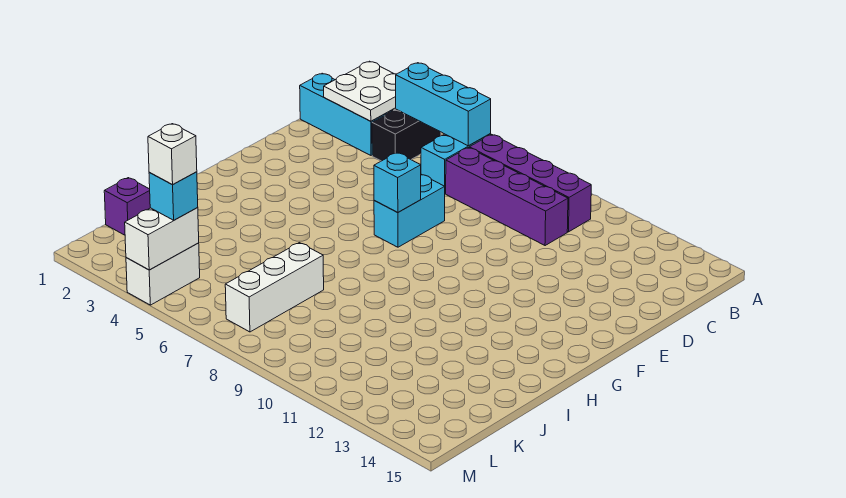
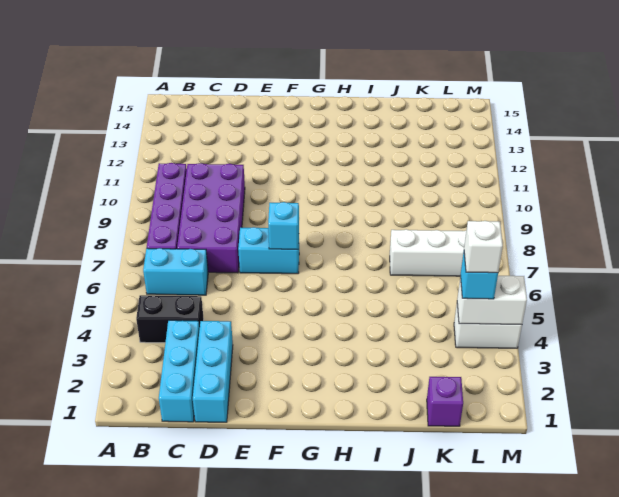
white 2x2 plate [324,61,396,121] -> none
cyan 1x3 brick [396,63,491,146] -> cyan 1x3 brick moved to [193,321,233,422]
purple 1x4 brick [446,148,568,246] -> purple 2x4 brick [177,163,245,273]

